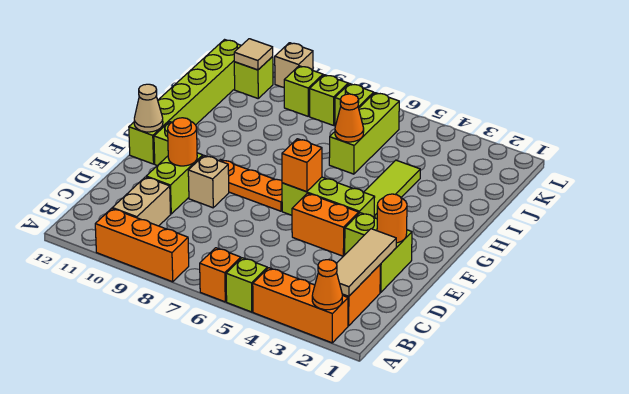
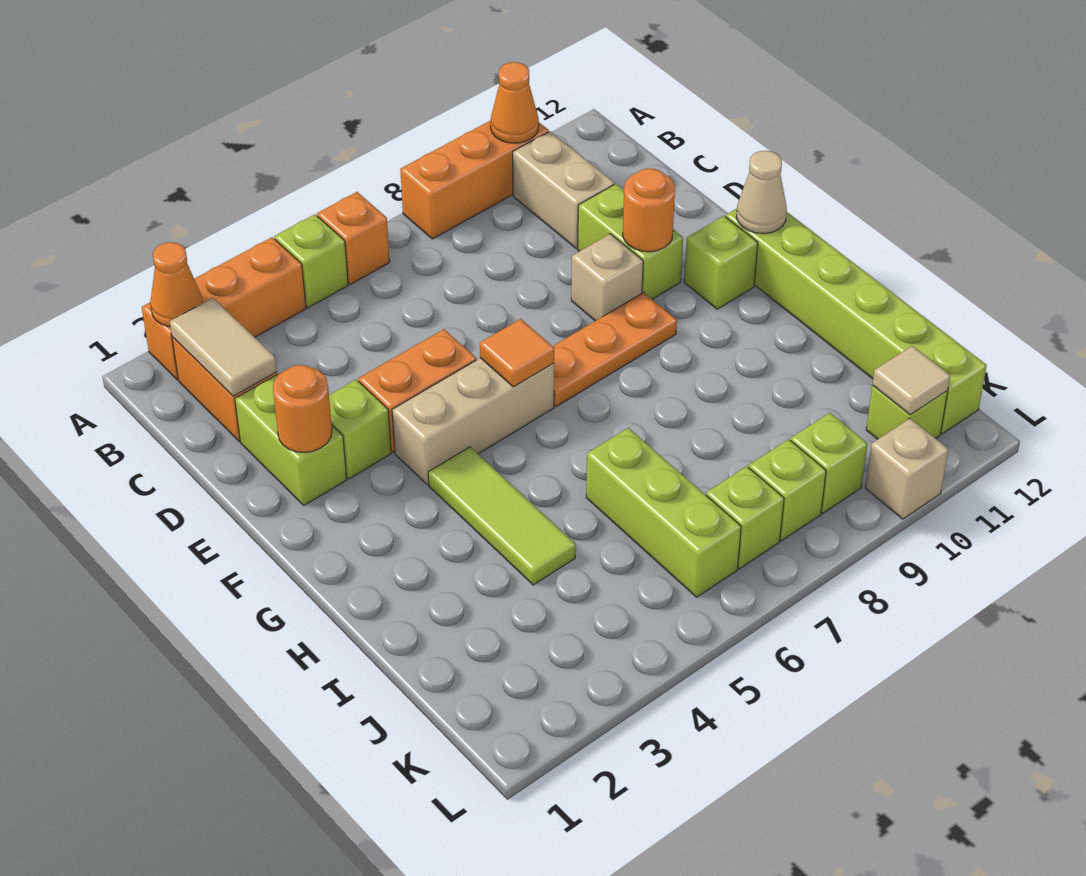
tan 1x3 tile [337,229,396,296] -> tan 1x2 tile [170,298,277,396]
lime 1x3 brick [282,177,375,217] -> tan 1x3 brick [392,358,554,485]
orange 1x1 brick [282,139,322,192] -> orange 1x1 tile [480,319,554,387]
orange 1x1 cone [335,94,364,142] -> orange 1x1 cone moved to [490,62,539,143]

